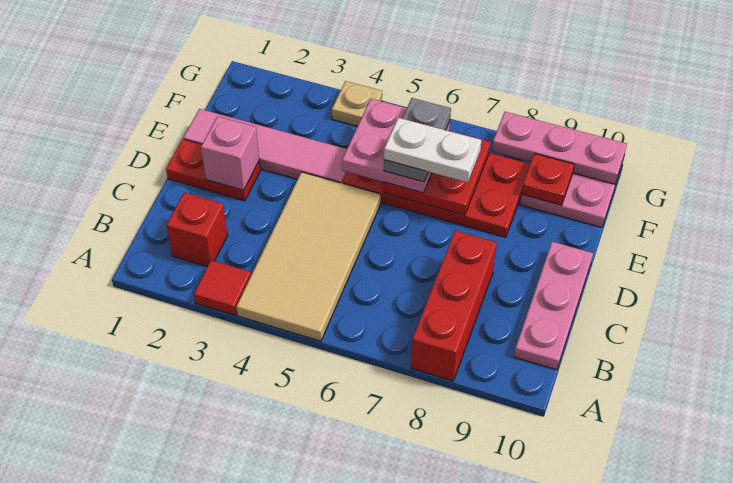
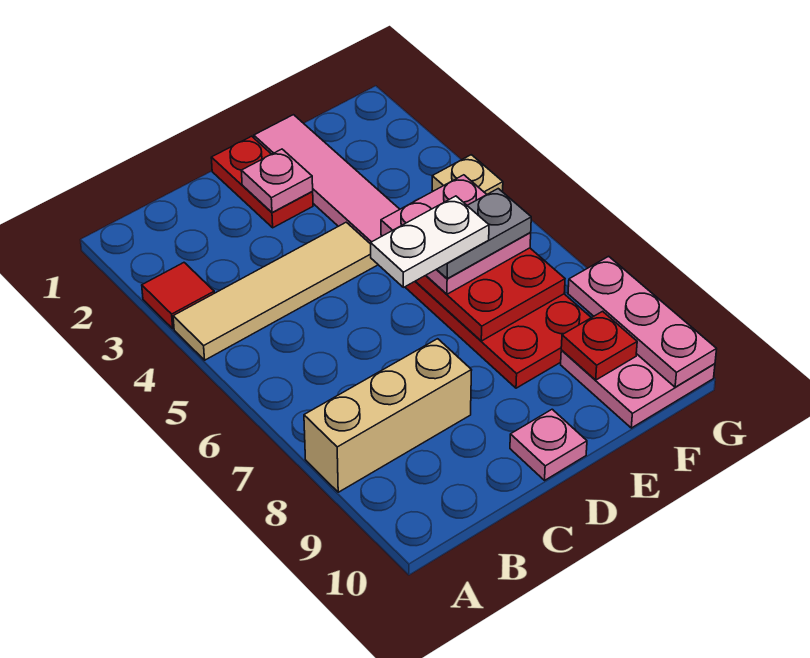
tan 2x4 tile [236,172,381,341] -> tan 1x4 tile [173,222,378,360]
red 1x3 brick [411,231,497,381] -> tan 1x3 brick [304,339,472,492]
red 1x1 brick [167,193,228,267] -> none
pink 1x3 plate [514,242,593,370] -> pink 1x1 plate [510,409,587,480]
pink 1x1 brick [201,116,259,190] -> pink 1x1 plate [241,149,313,213]
white 1x2 plate [384,118,481,182] -> white 1x2 plate turned to [371,196,489,287]

